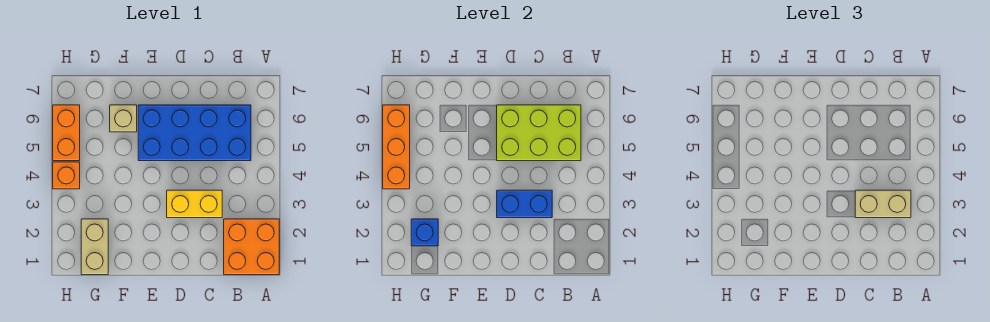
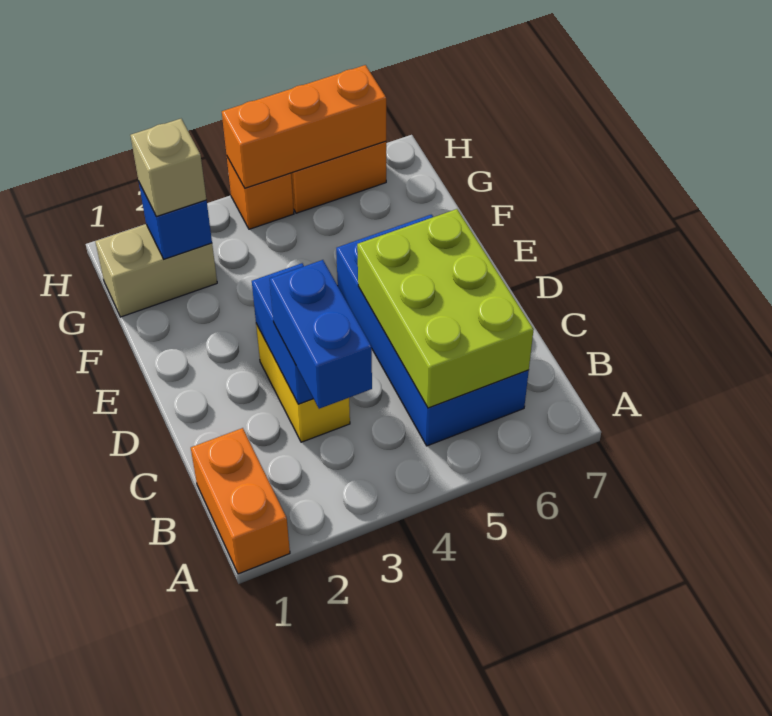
orange 2x2 brick [224,219,279,275] -> orange 1x2 brick [191,428,290,574]
tan 1x2 brick [855,190,911,218] -> blue 1x2 brick [270,260,372,409]
tan 1x1 brick [110,105,137,132] -> tan 1x1 brick moved to [131,119,206,217]

